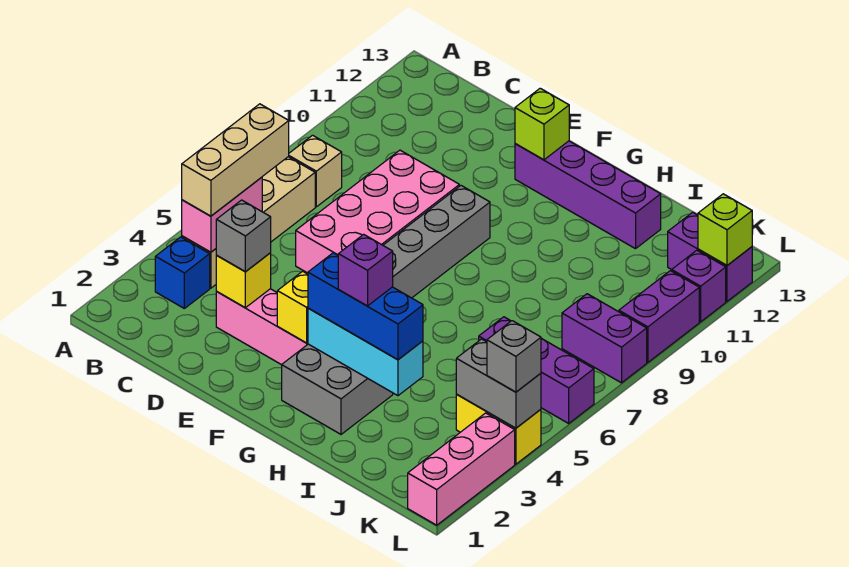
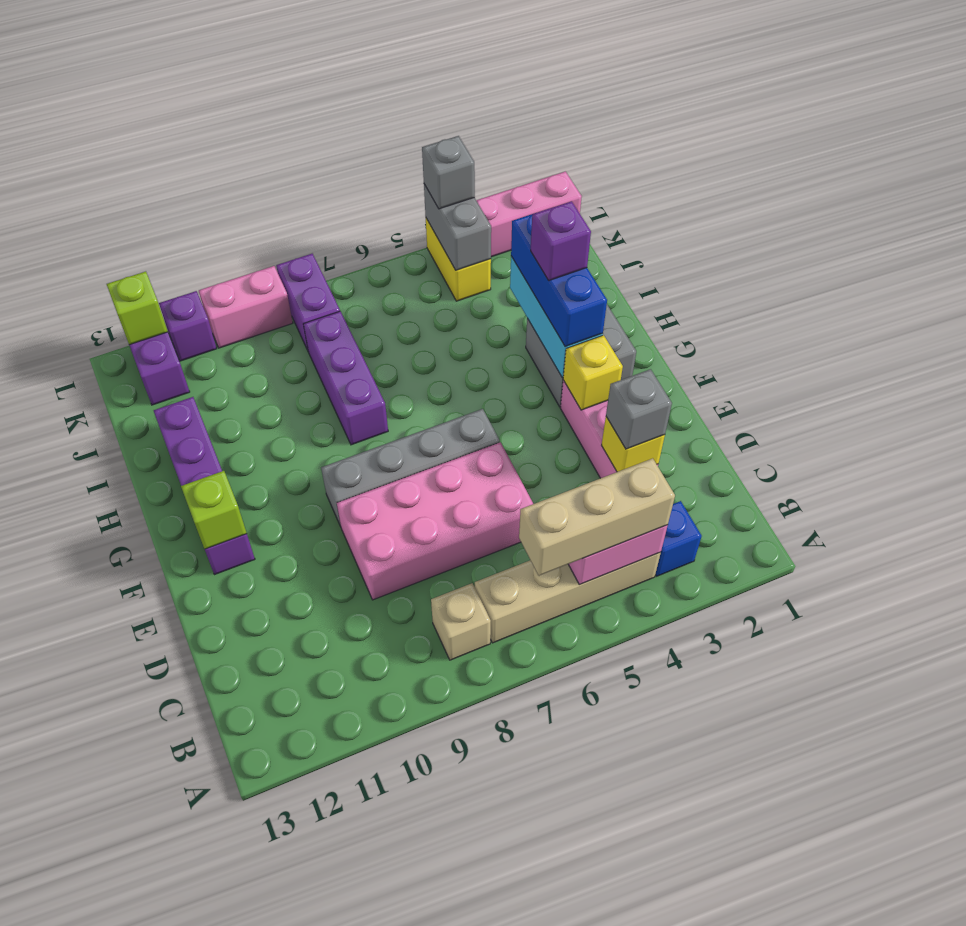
purple 1x3 brick [479,317,594,423] -> purple 1x3 brick moved to [304,311,388,445]
purple 1x2 brick [619,271,699,362] -> pink 1x2 brick [199,266,293,348]

